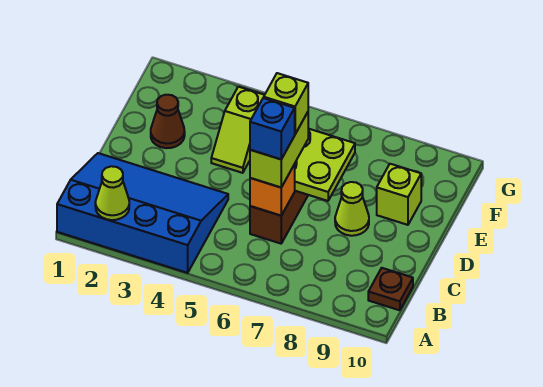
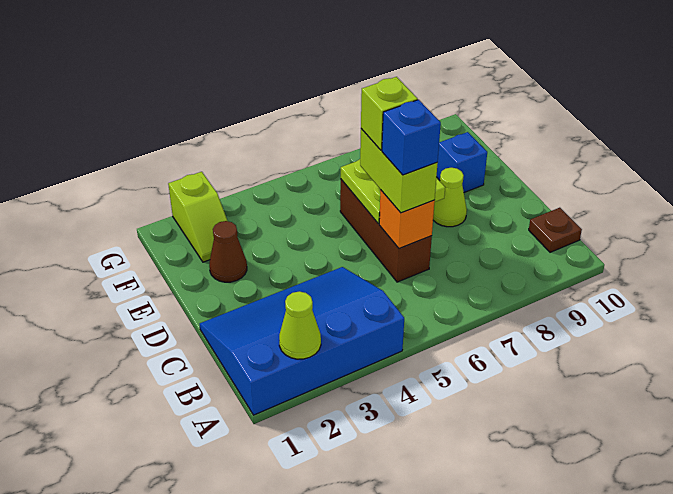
lime 1x2 slope [211,87,264,173] -> lime 1x2 slope moved to [168,172,227,262]
lime 1x1 brick [377,164,421,225] -> blue 1x1 brick [436,132,487,192]

